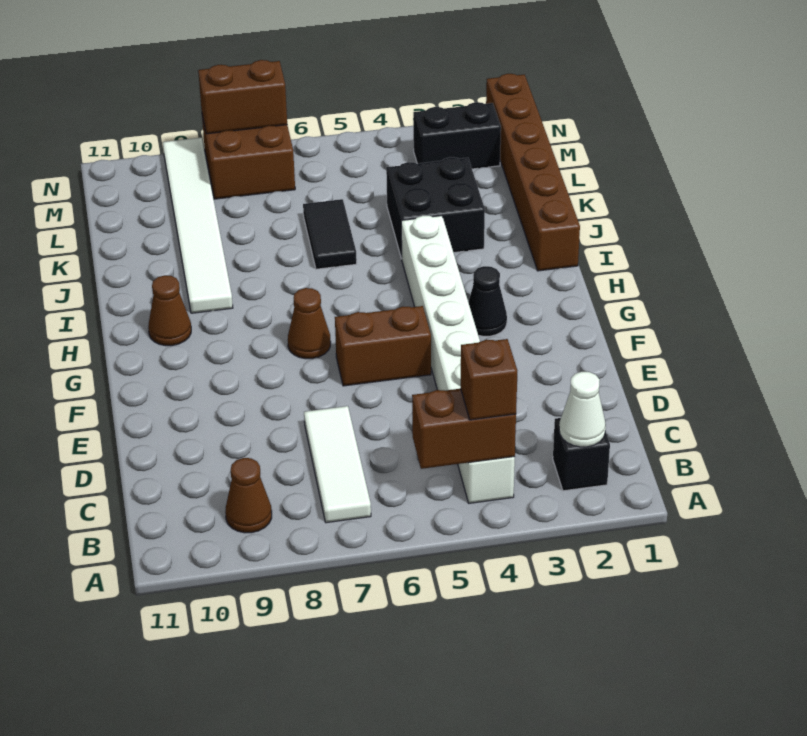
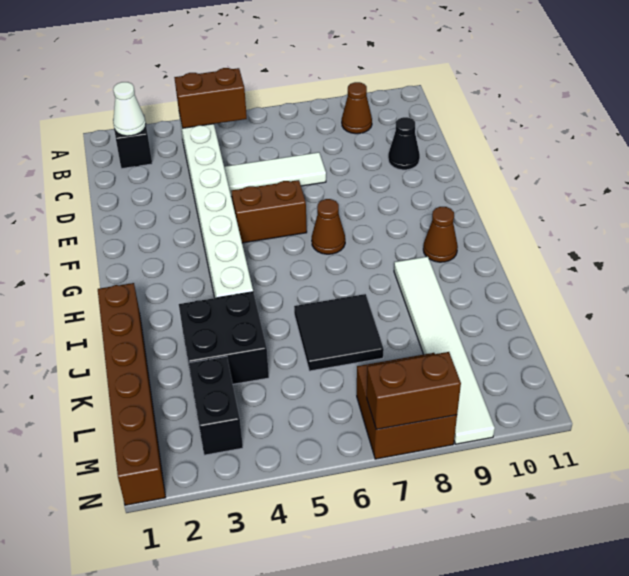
brown 1x1 brick [461,339,517,420] -> none
white 1x3 tile [304,406,371,523] -> white 1x3 tile turned to [224,152,326,197]
black 1x1 cone [468,266,507,336] -> black 1x1 cone moved to [388,117,420,170]
black 1x2 tile [303,199,357,269] -> black 2x2 tile [294,294,384,371]
black 1x2 brick [413,102,501,169] -> black 1x2 brick turned to [189,356,243,455]

